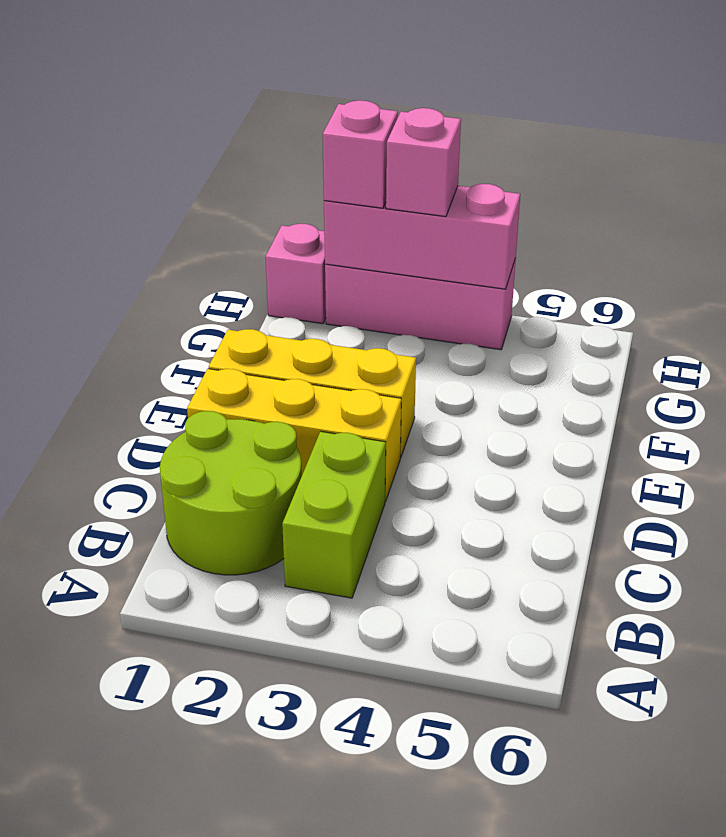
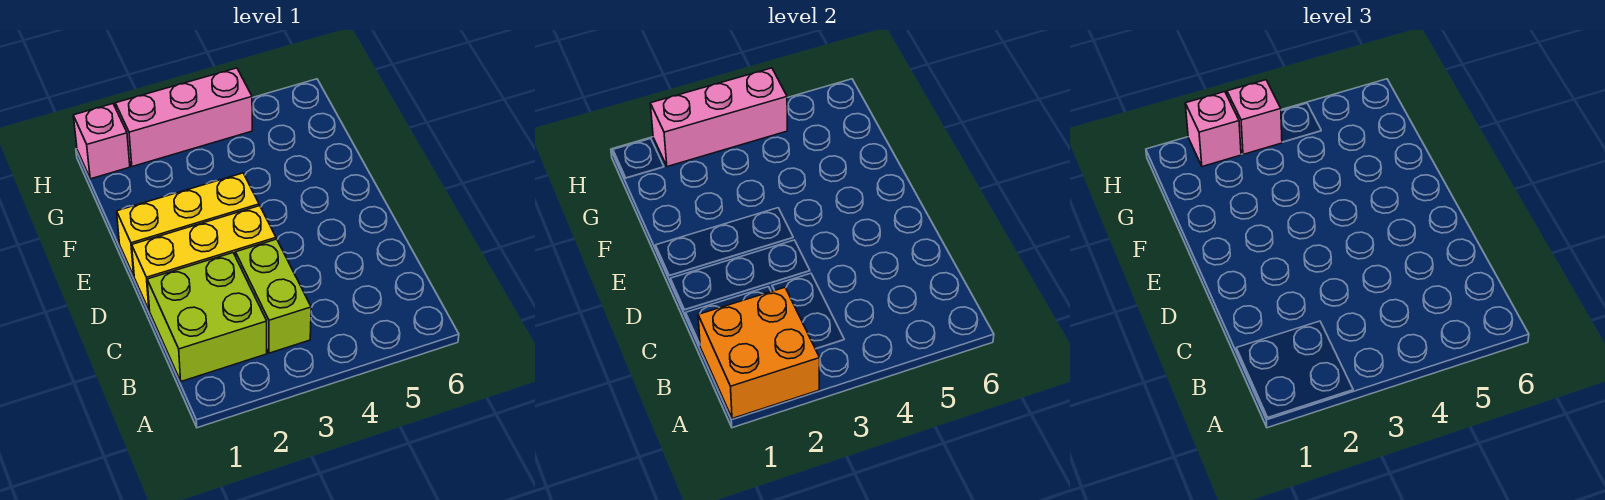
none -> orange 2x2 brick [698,287,820,419]
lime 2x2 round brick [160,411,302,575] -> lime 2x2 brick [147,253,267,381]

